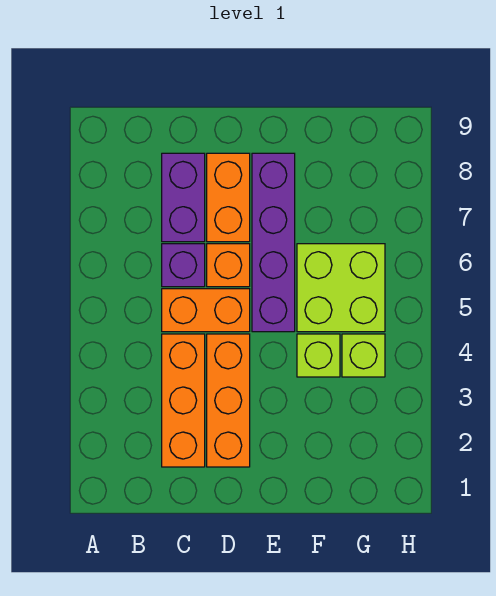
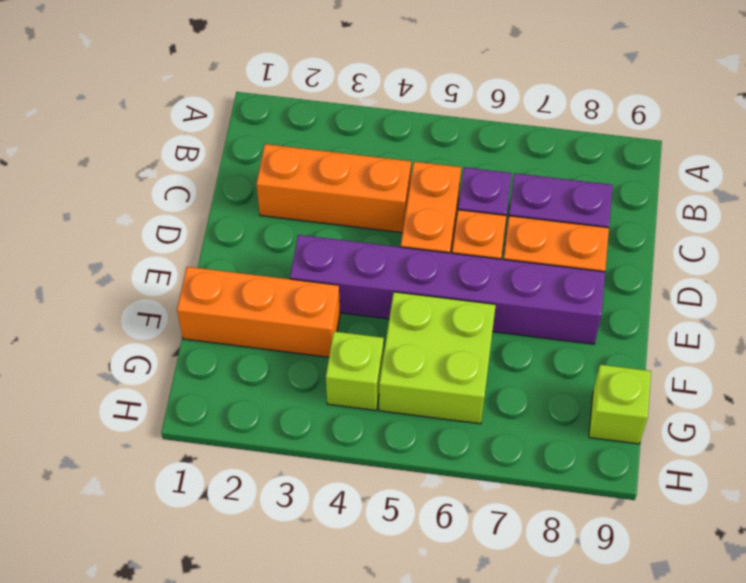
orange 1x3 brick [207,334,250,467] -> orange 1x3 brick moved to [177,267,340,357]
purple 1x4 brick [252,153,295,332] -> purple 1x6 brick [290,235,605,344]
lime 1x1 brick [297,334,340,377] -> lime 1x1 brick moved to [589,365,651,444]

